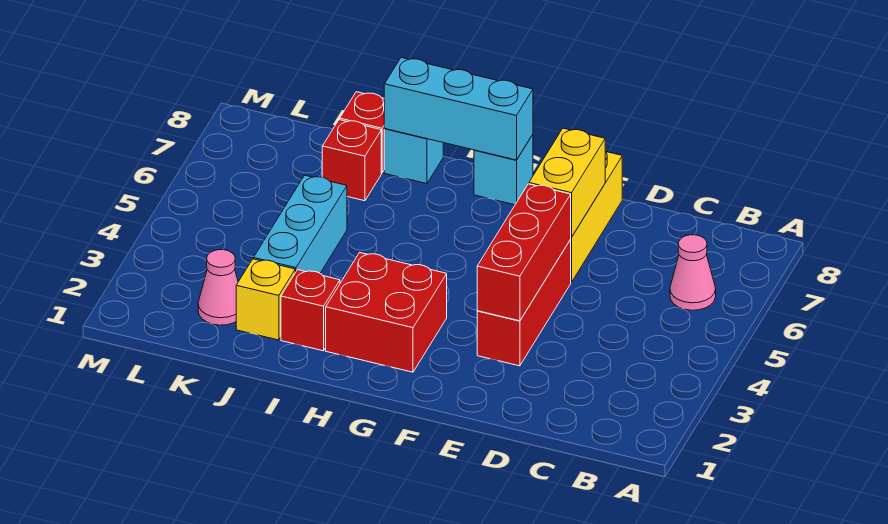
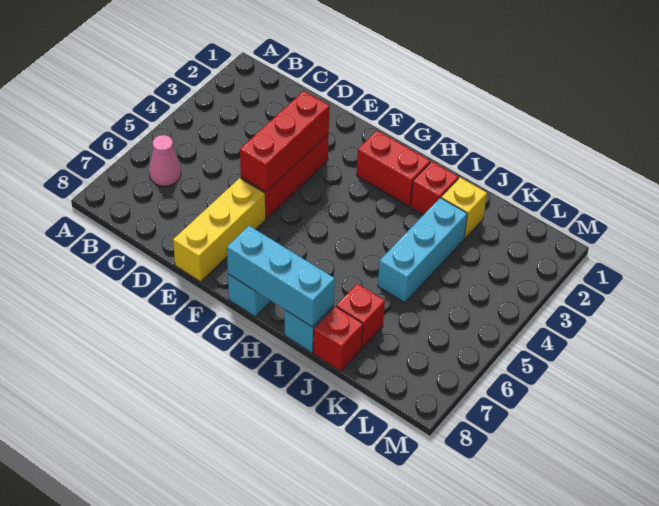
yellow 1x2 brick [529,128,605,237] -> none
red 2x2 brick [326,253,447,372] -> red 1x2 brick [357,131,430,206]
pink 1x1 cone [198,250,238,325] -> none

